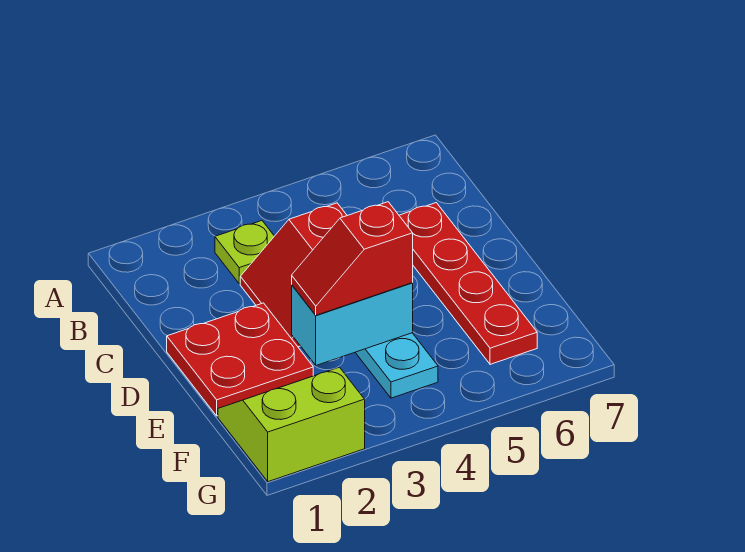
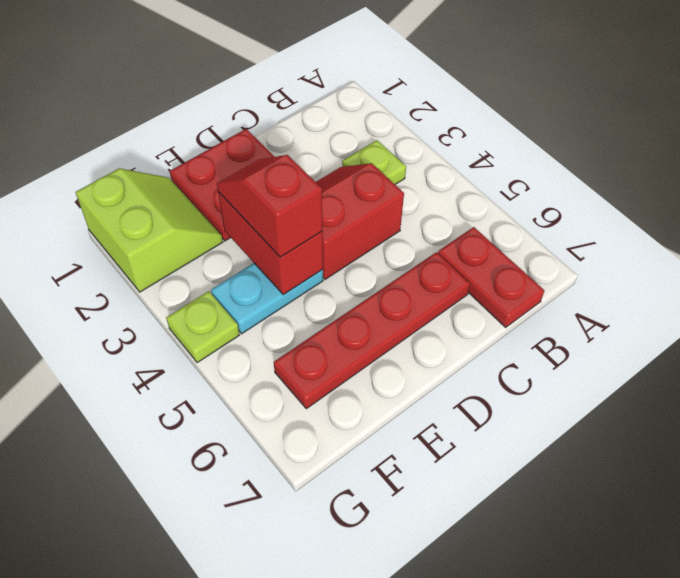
none -> red 1x2 plate [438,227,545,327]
cyan 1x2 brick [292,283,413,365] -> red 1x2 brick [218,192,323,295]
none -> lime 1x1 plate [166,291,239,363]

